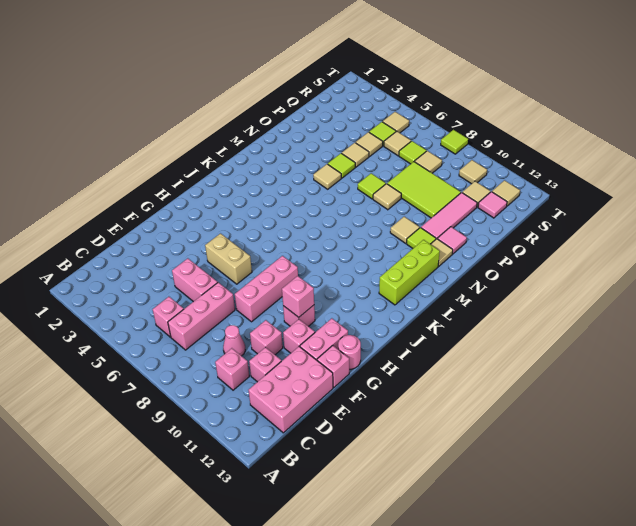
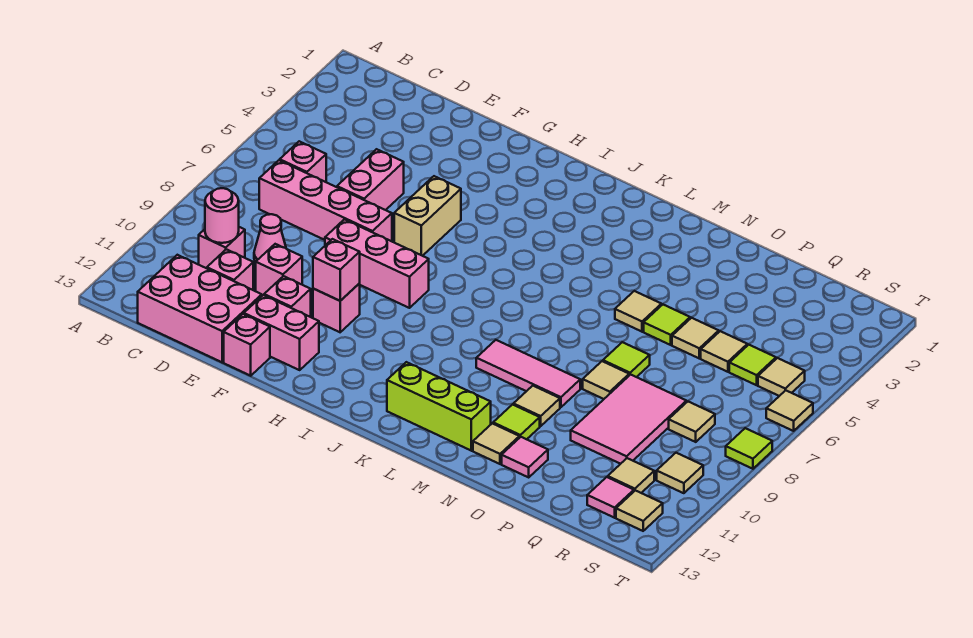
pink 1x3 brick [168,282,235,350] -> pink 1x4 brick [259,160,392,241]
pink 1x1 round brick [338,335,361,369] -> pink 1x1 round brick moved to [205,188,239,243]
pink 1x3 tile [421,192,477,239] -> pink 1x3 tile moved to [476,340,580,407]
lime 2x3 tile [387,162,461,218] -> pink 2x3 tile [571,375,686,464]
tan 1x1 tile [384,131,411,156] -> tan 1x1 tile moved to [766,390,813,431]
lime 1x1 tile [399,141,427,164] -> none

